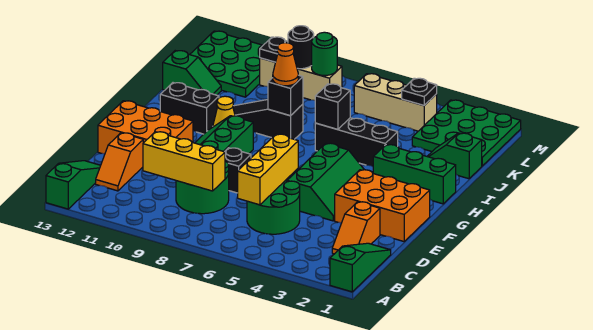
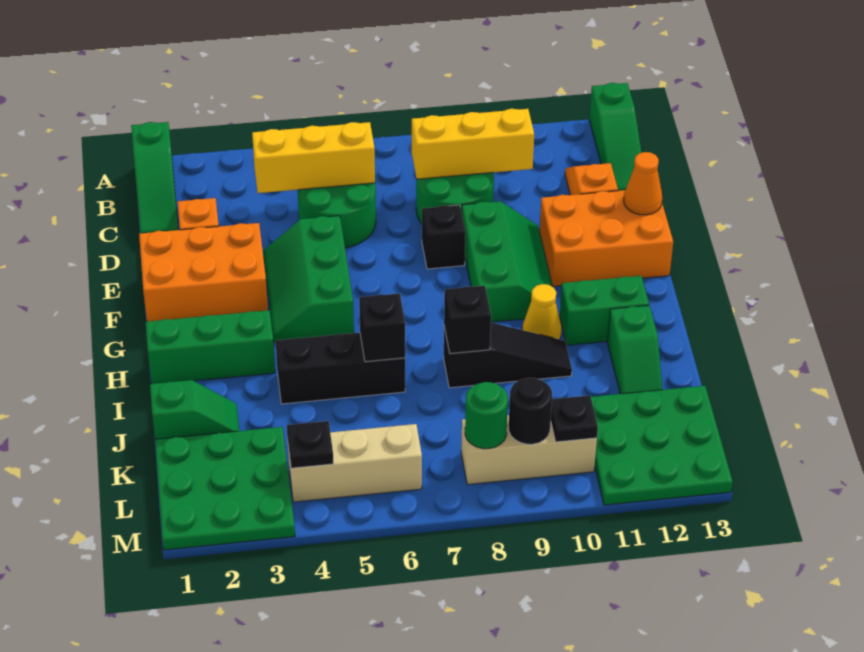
yellow 1x3 brick [238,134,298,205] -> yellow 1x3 brick turned to [252,122,375,193]
black 1x2 brick [160,83,219,134] -> green 1x2 brick [560,276,649,345]
orange 1x1 cone [273,43,298,86] -> orange 1x1 cone moved to [624,152,662,215]
green 1x2 slope [163,51,221,95] -> green 1x2 slope turned to [607,305,662,394]

